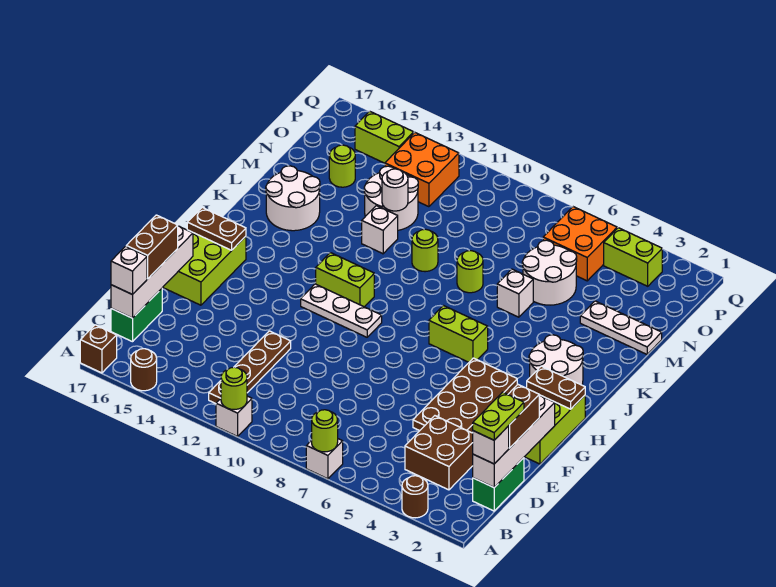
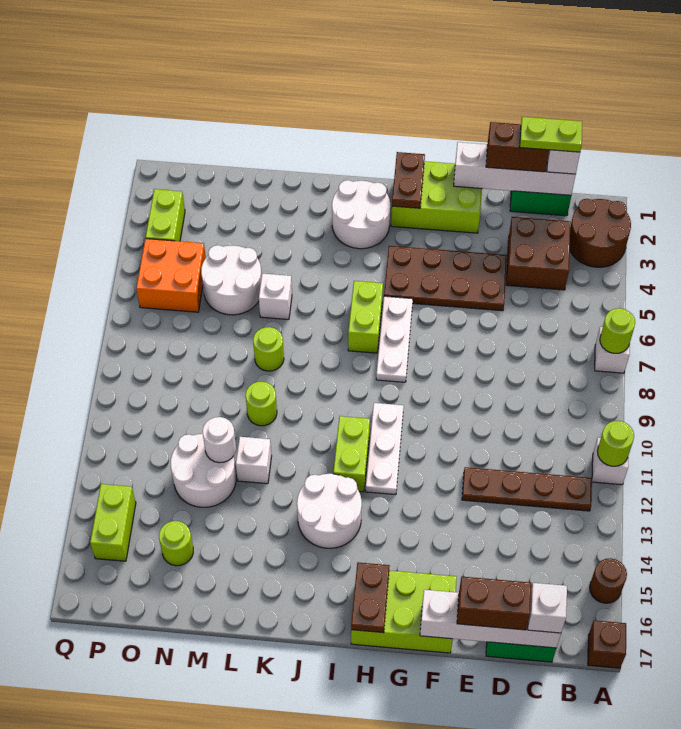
brown 1x1 round brick [402,476,428,518] -> brown 2x2 round brick [570,199,631,267]
white 2x2 round brick [266,166,320,231] -> white 2x2 round brick moved to [297,474,362,548]
white 1x3 plate [580,301,662,354] -> white 1x3 plate moved to [376,296,413,382]
orange 2x2 brick [385,133,459,207] -> none

